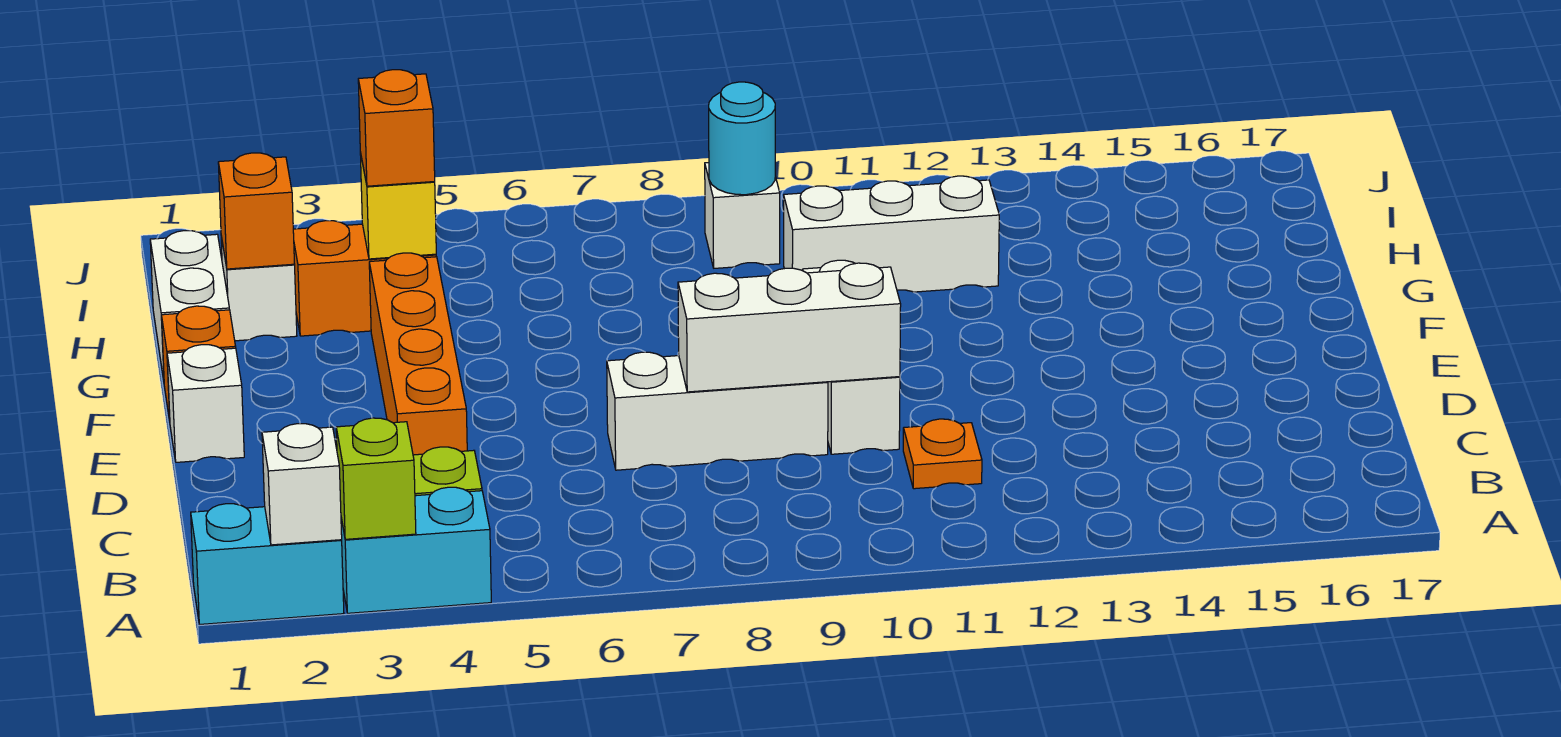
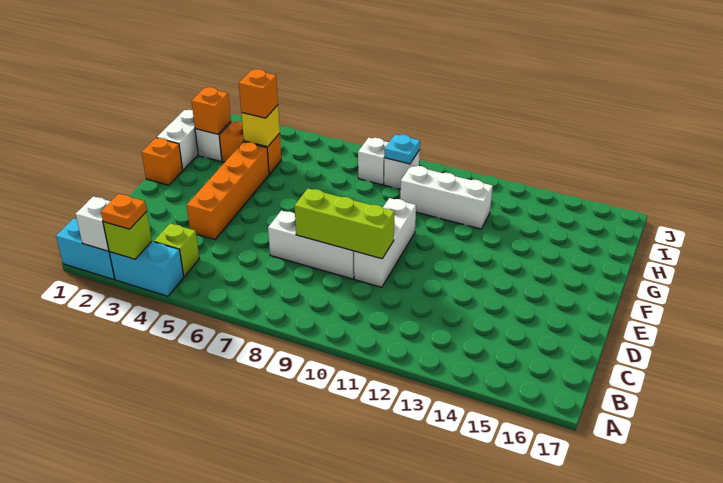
orange 1x1 plate [903,419,982,489] -> orange 1x1 plate moved to [101,194,147,229]
white 1x3 brick [678,263,901,392] -> lime 1x3 brick [295,189,395,259]
white 1x1 brick [167,345,244,462] -> white 1x1 brick moved to [358,138,389,185]
cyan 1x1 round brick [709,82,775,195] -> cyan 1x1 plate [385,134,420,164]

